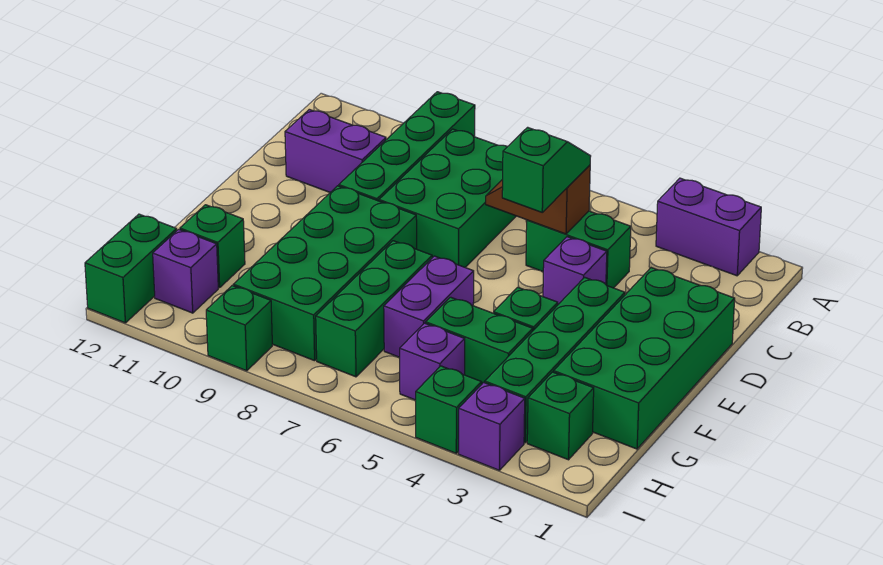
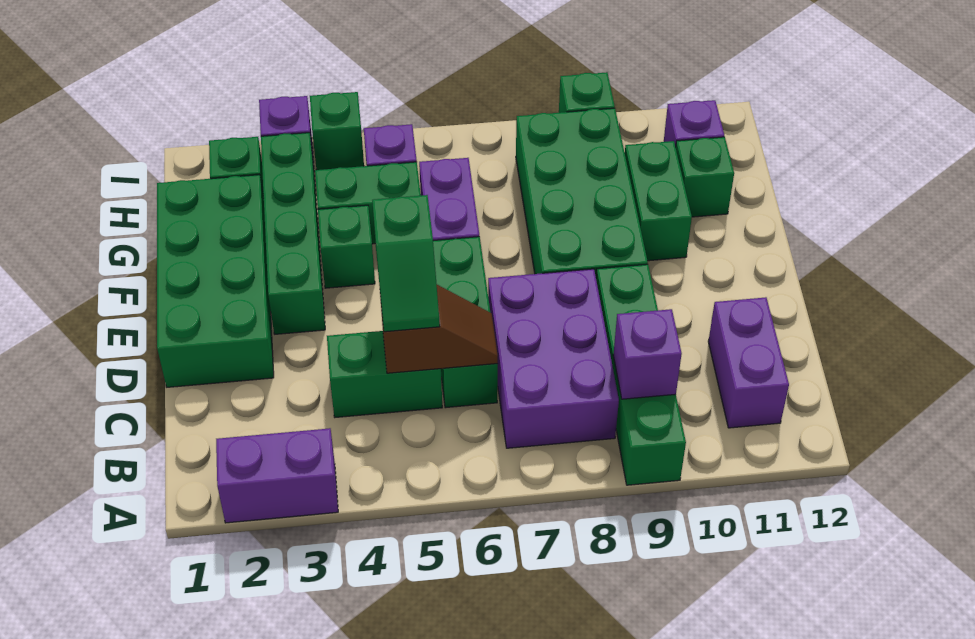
green 2x3 brick [379,129,516,267] -> purple 2x3 brick [488,269,619,448]
purple 1x2 brick [285,109,386,192] -> purple 1x2 brick turned to [708,297,789,428]
purple 1x1 brick [543,237,607,304] -> purple 1x1 brick moved to [613,309,682,399]
green 1x3 brick [316,241,432,377] -> green 1x3 brick moved to [433,237,498,408]
green 1x2 brick [85,214,177,323] -> green 1x2 brick moved to [625,141,692,261]

